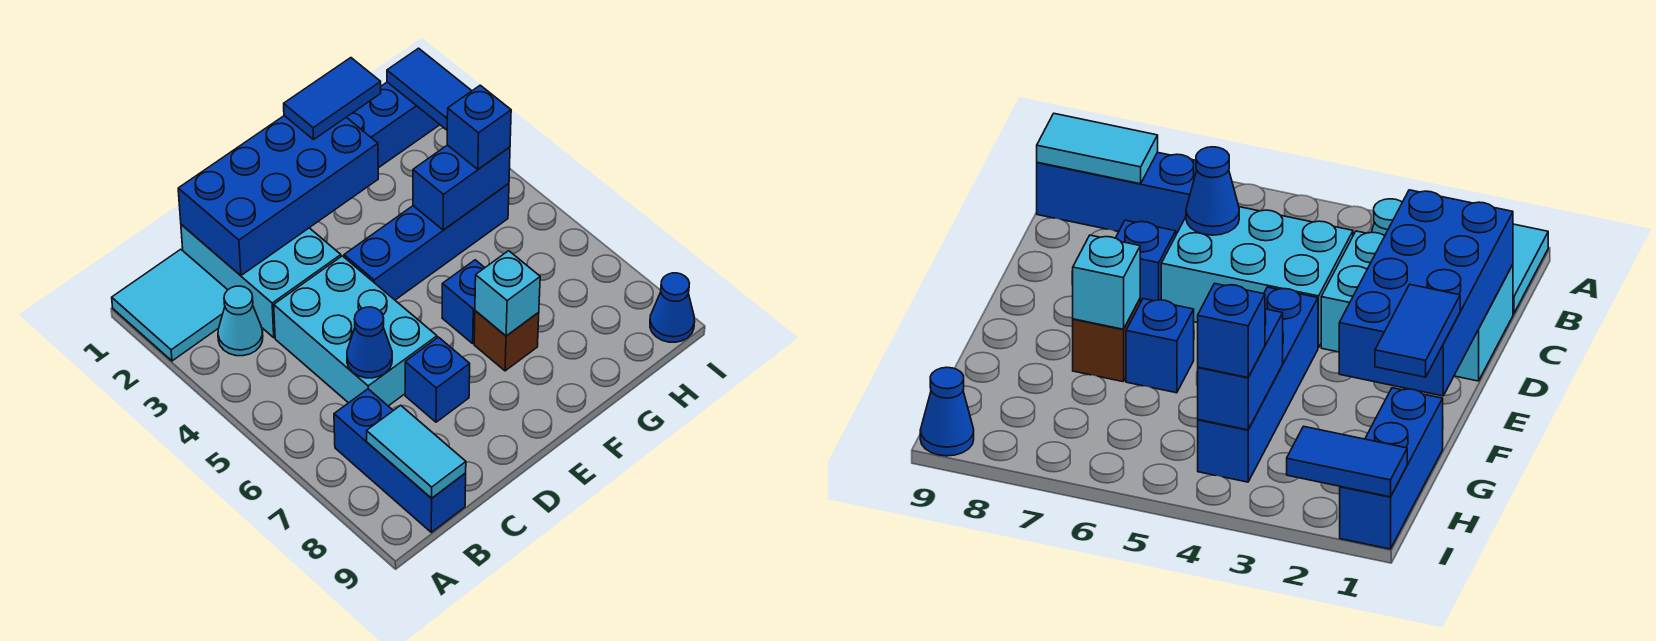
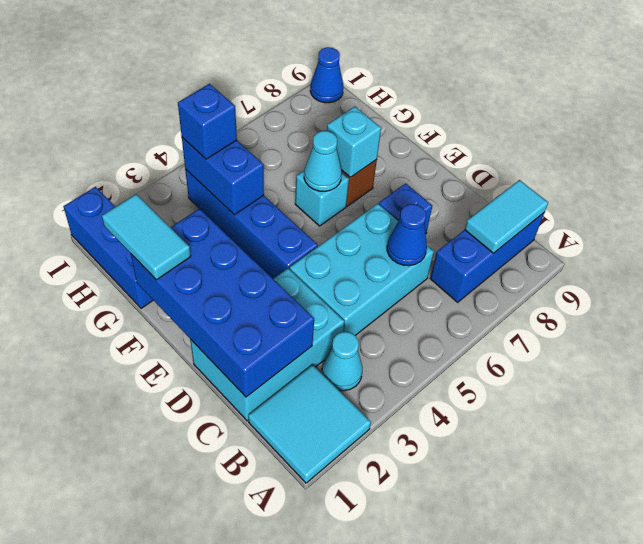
blue 1x2 tile [284,58,381,140] -> cyan 1x2 tile [102,194,191,280]
blue 1x1 brick [442,260,485,343] -> cyan 1x1 brick [295,170,349,226]
none -> cyan 1x1 cone [304,131,342,191]
blue 1x2 tile [387,48,472,130] -> none

